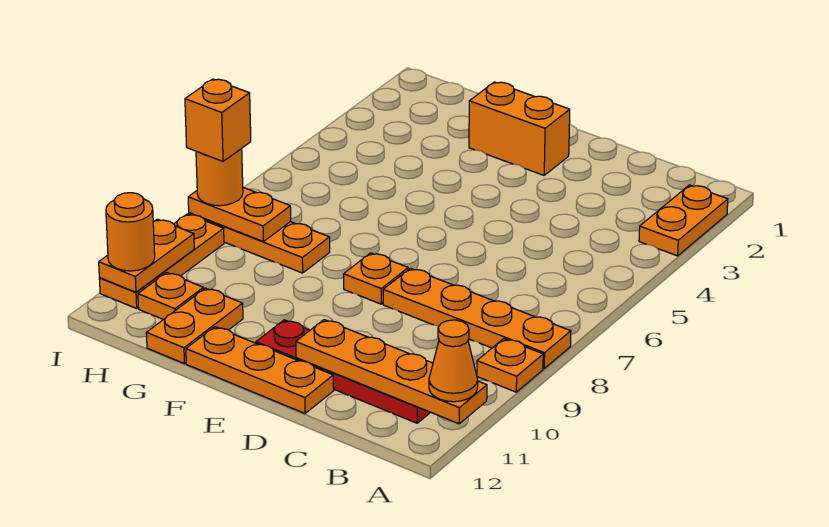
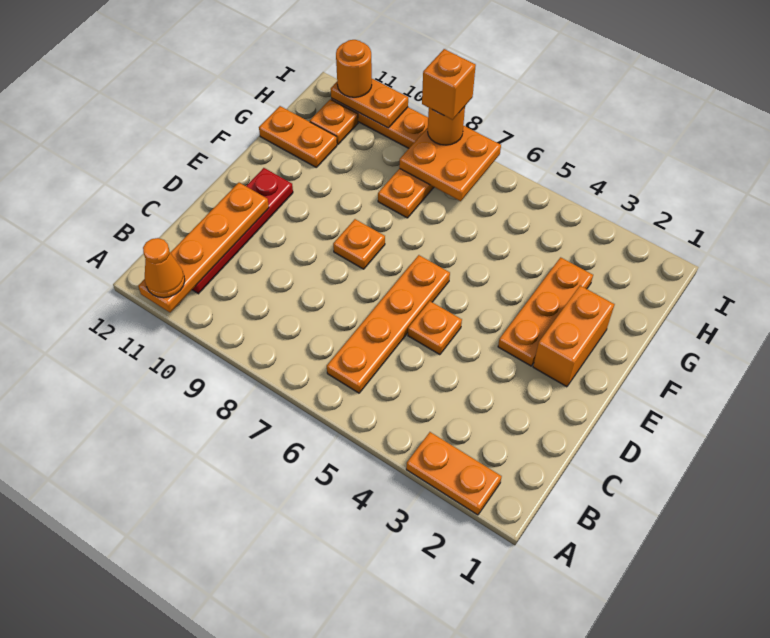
orange 1x4 plate [383,268,571,368] -> orange 1x4 plate moved to [327,255,450,393]
orange 1x1 plate [477,339,543,392] -> orange 1x1 plate moved to [408,301,462,355]
orange 1x3 plate [186,327,334,413] -> orange 1x3 plate moved to [498,257,593,366]
orange 1x2 plate [188,188,291,242] -> orange 2x2 plate [399,125,501,201]

